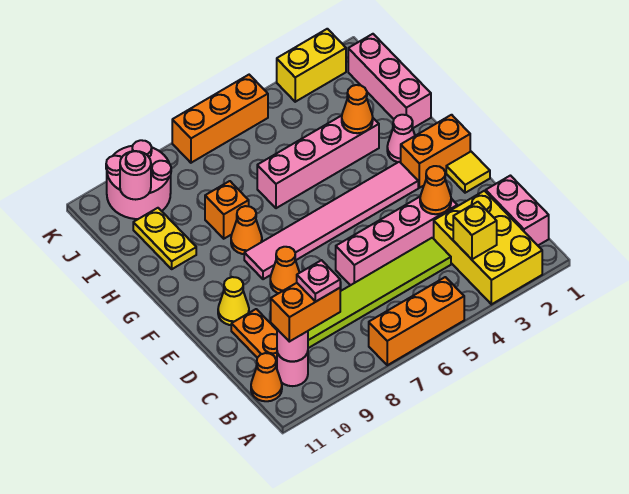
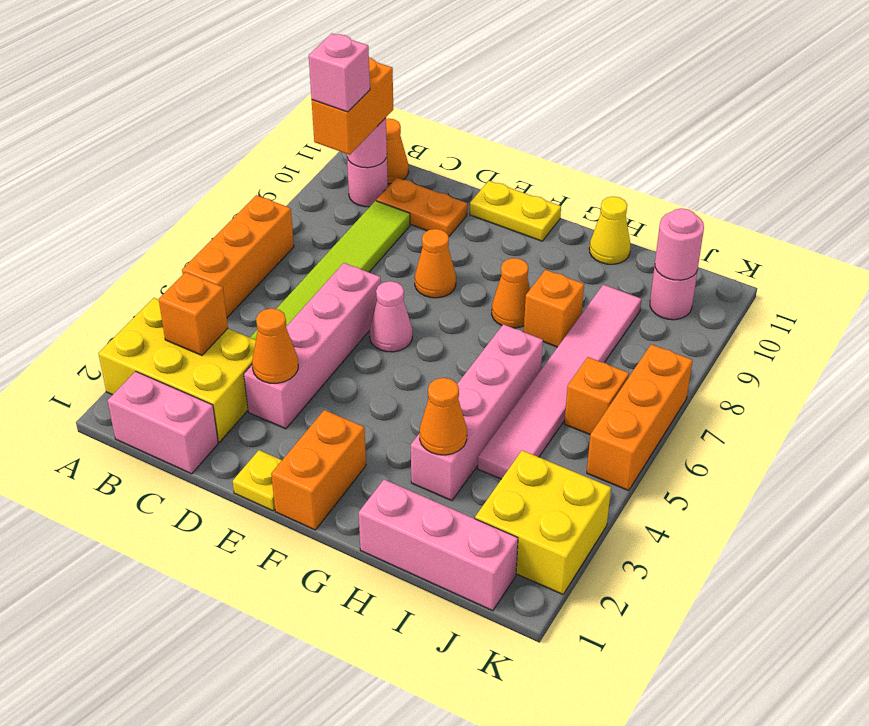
yellow 1x1 brick [453,202,497,259] -> orange 1x1 brick [159,272,228,355]
pink 1x1 plate [297,260,340,302] -> pink 1x1 brick [309,33,370,112]
yellow 1x1 tile [446,152,490,193] -> yellow 1x1 plate [233,450,282,511]
yellow 1x1 cone [218,277,249,325] -> yellow 1x1 cone moved to [589,197,631,264]
pink 1x6 tile [244,162,418,279] -> pink 1x6 tile moved to [478,285,642,479]
pink 1x1 cone [387,115,415,163] -> pink 1x1 cone moved to [370,281,412,352]
yellow 1x2 plate [133,208,196,269] -> yellow 1x2 plate moved to [470,181,561,241]
none -> orange 1x1 brick [564,357,629,435]
pink 2x2 round brick [106,140,171,219] -> pink 1x1 round brick [650,266,698,320]
yellow 1x2 brick [277,29,346,102] -> yellow 2x2 brick [475,450,611,594]

